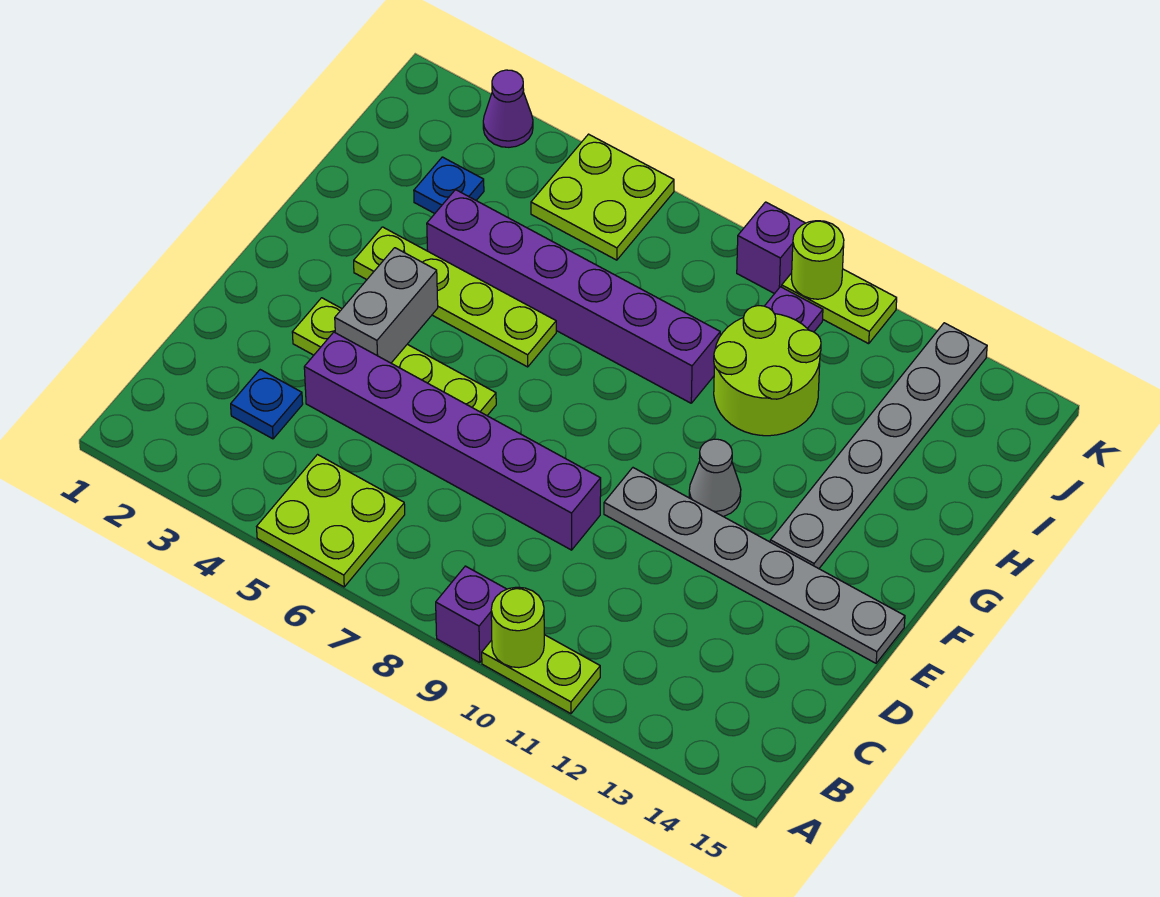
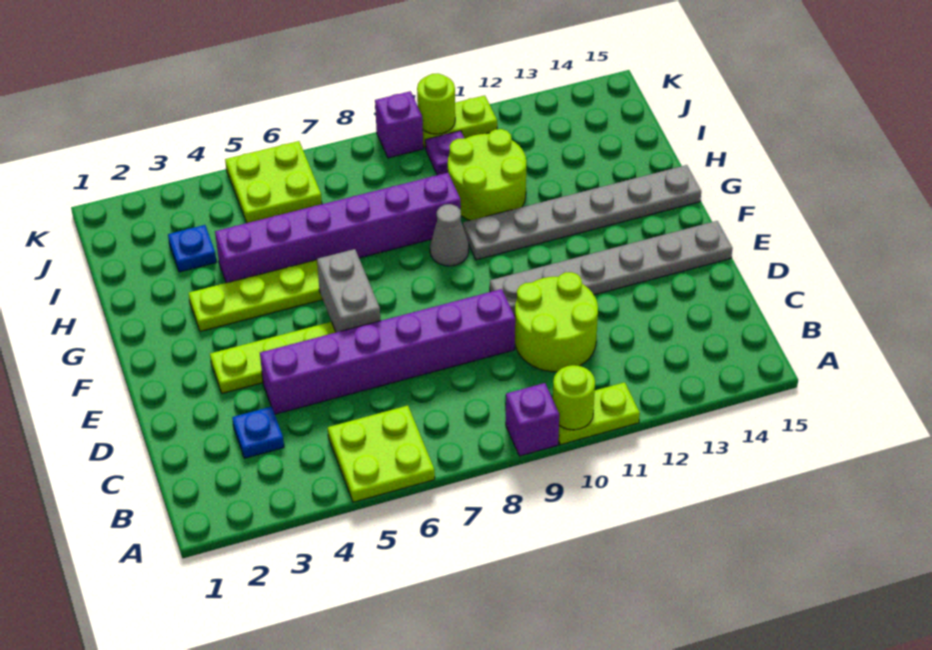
none -> lime 2x2 round brick [515,272,598,372]
grey 1x2 brick [335,248,438,363] -> grey 1x2 brick moved to [317,249,381,332]
grey 1x1 cone [689,439,741,516] -> grey 1x1 cone moved to [430,204,469,266]
grey 1x6 plate [770,323,987,569] -> grey 1x6 plate turned to [463,165,701,260]
purple 1x1 cone [483,70,533,147] -> none

